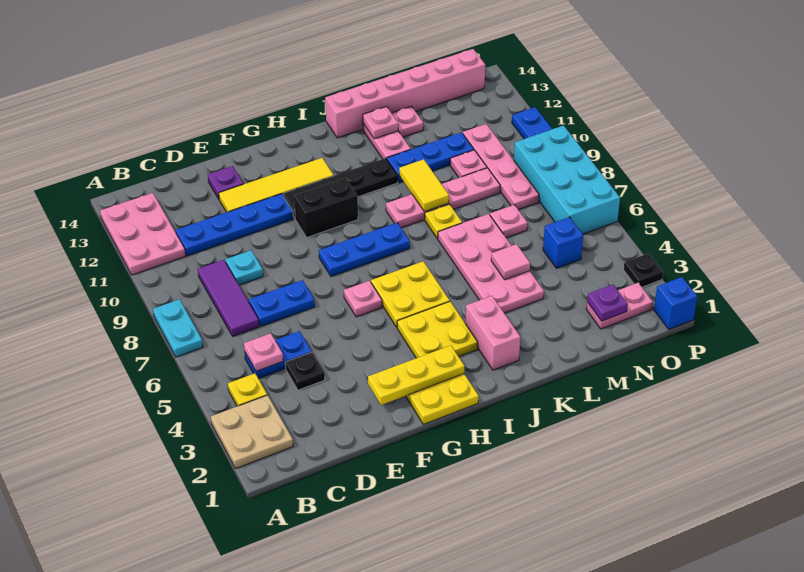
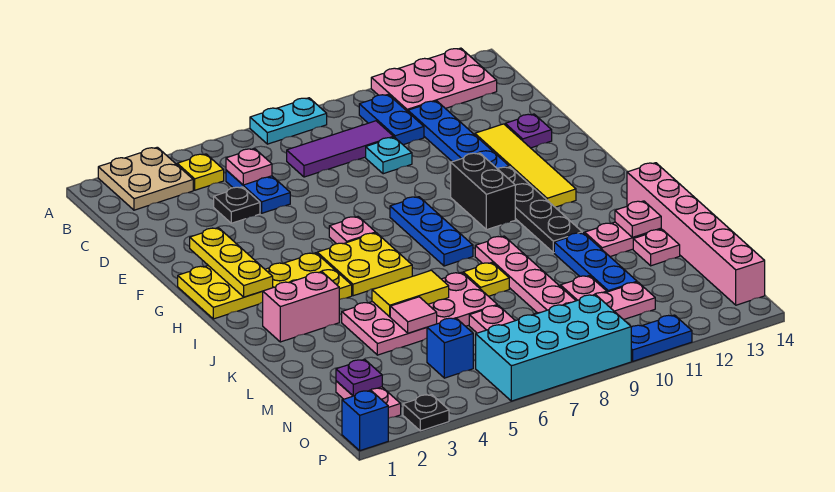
blue 1x2 plate [249,280,315,326] -> blue 1x2 plate moved to [359,95,424,145]
yellow 1x2 tile [399,159,449,212] -> yellow 1x2 tile moved to [372,270,449,317]

